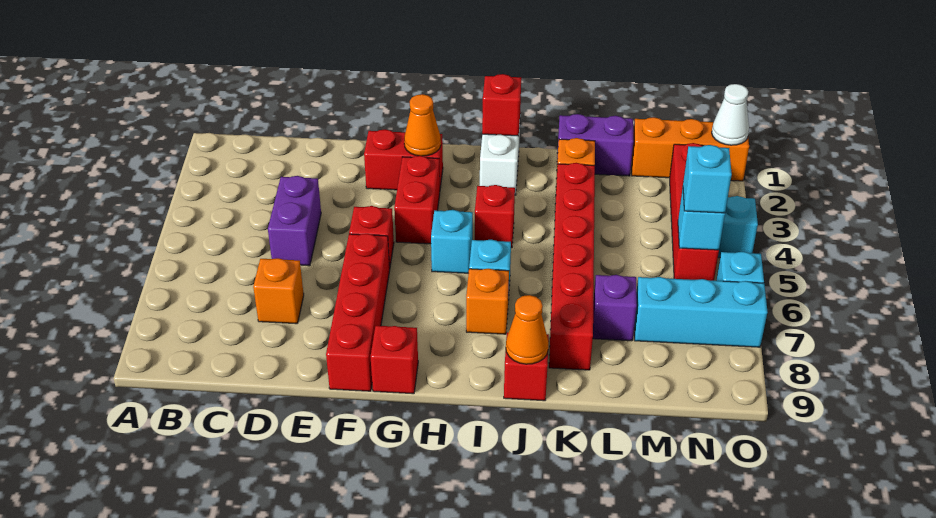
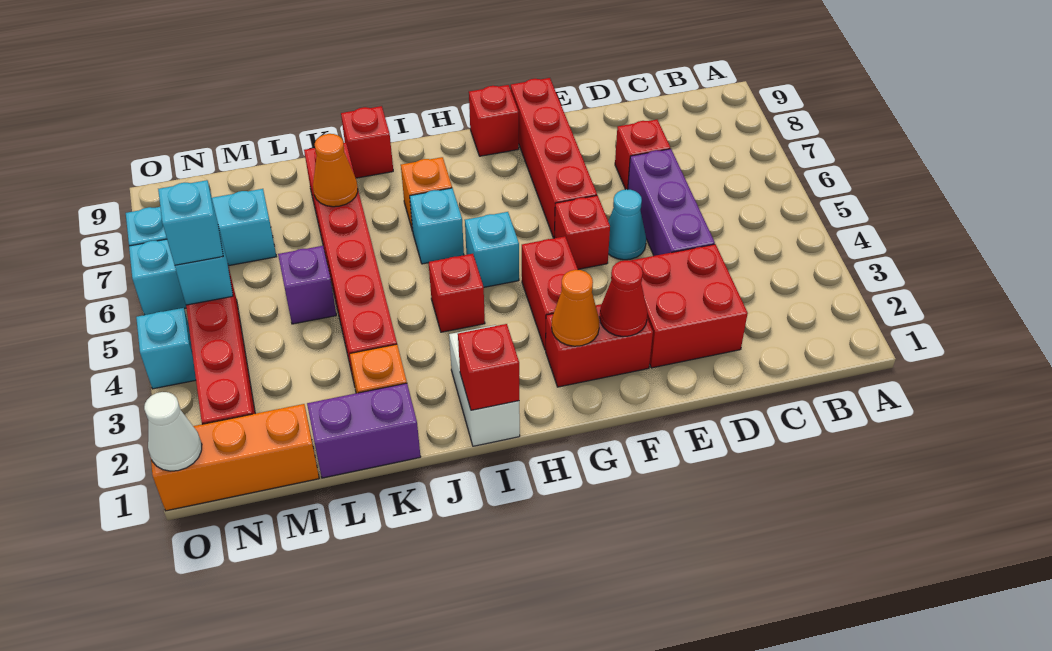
none -> red 2x2 brick [630,244,748,368]
purple 1x2 brick [268,176,321,266] -> purple 1x3 brick [628,149,715,256]
orange 1x1 brick [253,258,304,324] -> red 1x1 brick [615,119,670,189]
none -> cyan 1x1 cone [608,189,646,260]
none -> red 1x1 cone [600,260,648,337]
orange 1x1 cone [506,295,549,364] -> orange 1x1 cone moved to [313,134,358,207]
purple 1x1 brick [593,275,637,341] -> purple 1x1 brick moved to [278,246,336,324]

